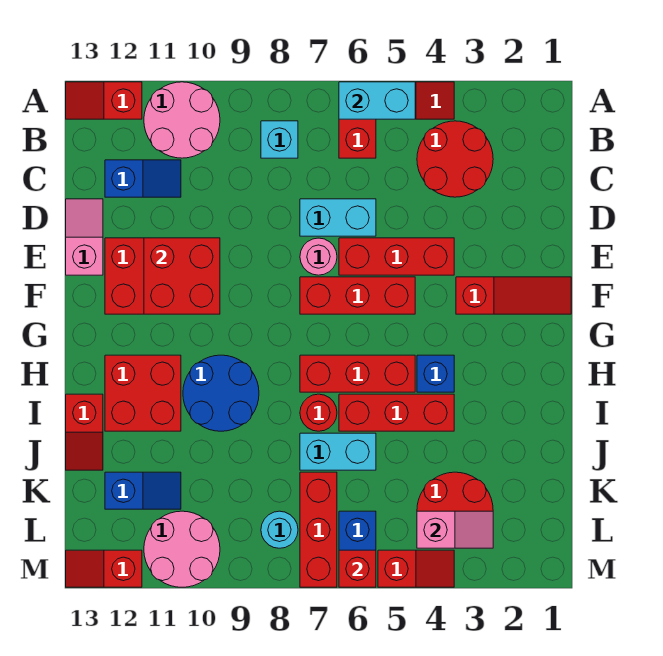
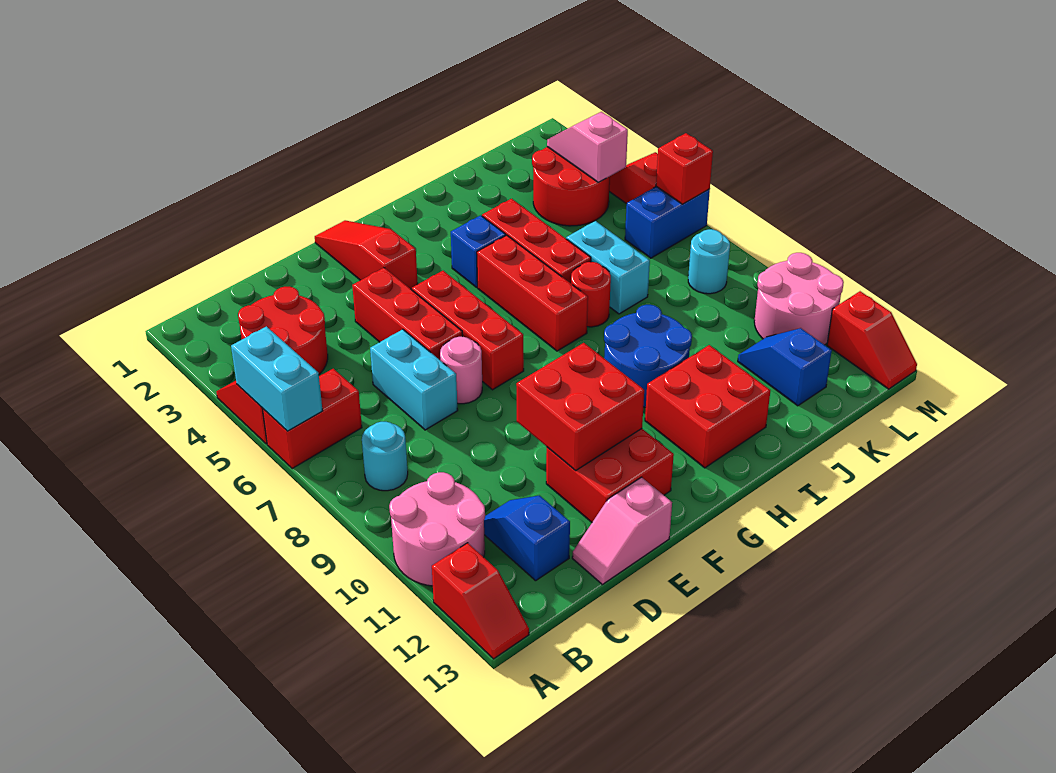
cyan 1x1 brick [261,121,298,158] -> cyan 1x1 round brick [362,422,408,491]
red 1x2 slope [66,394,103,470] -> none
red 1x3 brick [300,472,337,587] -> none

